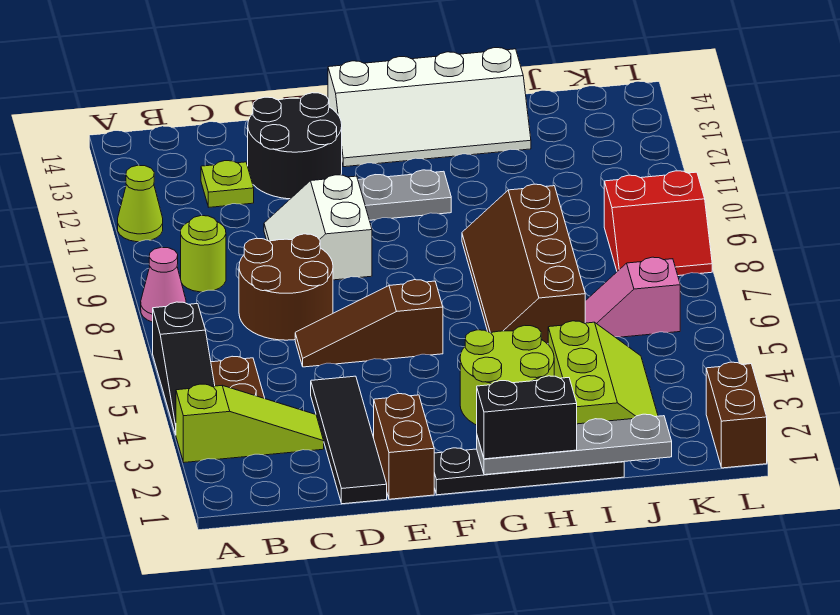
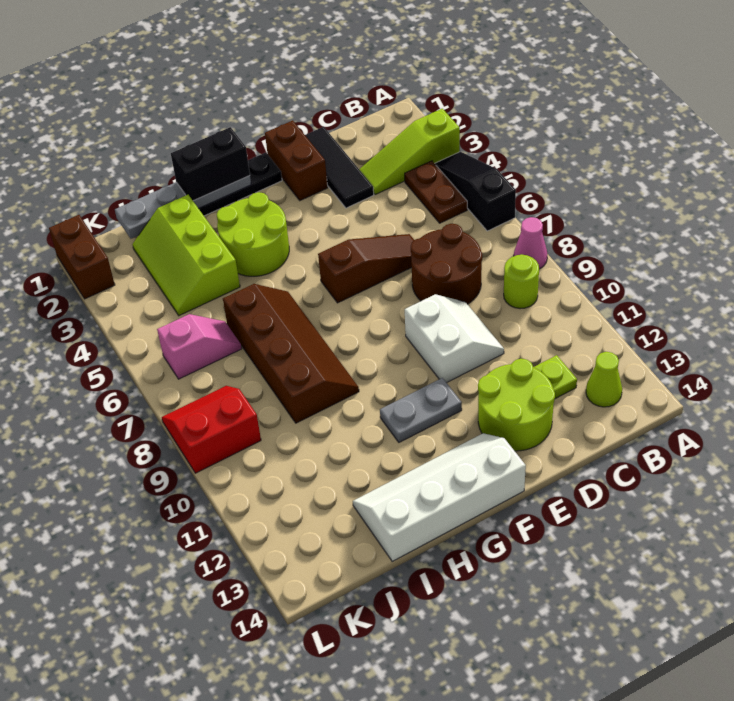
lime 1x1 cone [118,165,163,242] -> lime 1x1 cone moved to [586,352,622,407]
black 1x4 tile [311,376,387,504] -> black 1x3 tile [305,127,374,208]
black 2x2 round brick [248,93,342,199] -> lime 2x2 round brick [478,359,555,451]

